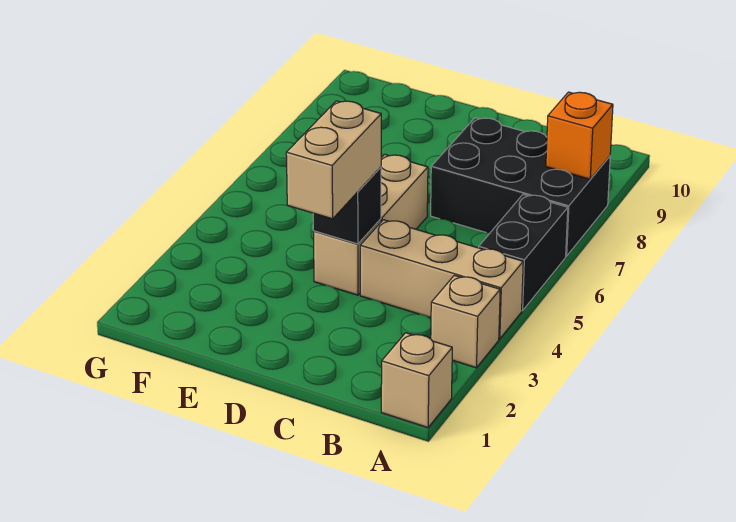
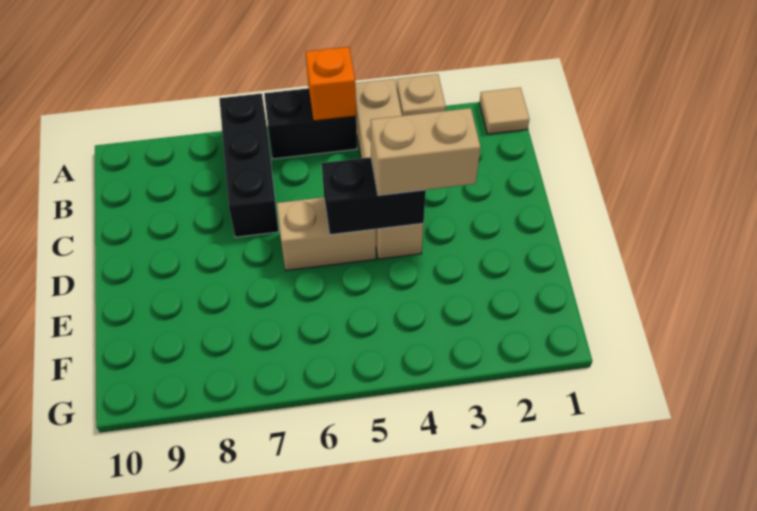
tan 1x1 brick [381,333,452,428] -> tan 1x1 tile [480,88,529,134]
black 2x3 brick [431,118,610,256] -> black 1x3 brick [219,93,279,237]
orange 1x1 brick [546,92,613,179] -> orange 1x1 brick moved to [306,47,356,121]
black 1x1 brick [313,167,381,244] -> black 1x2 brick [322,157,426,235]

